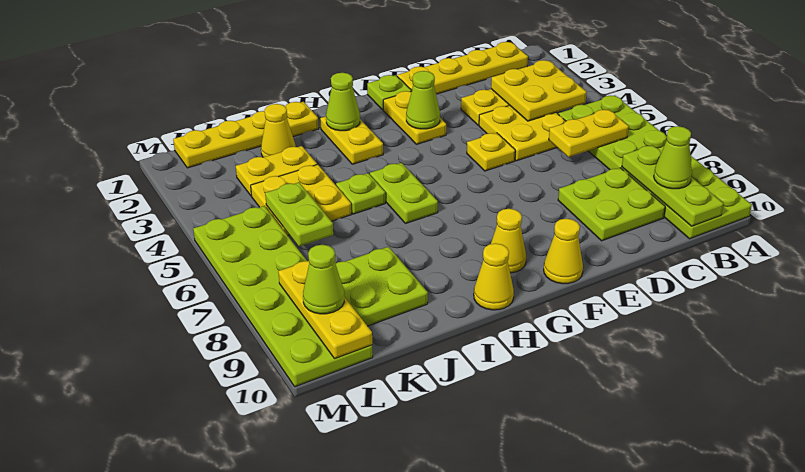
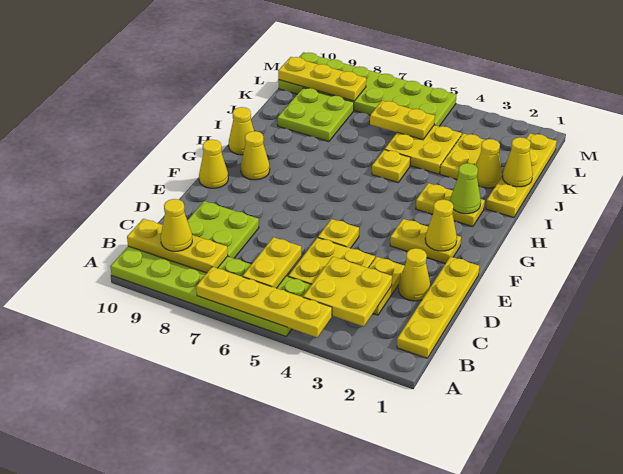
none -> yellow 1x4 plate [196,267,332,337]
lime 1x3 plate [622,145,724,226] -> yellow 1x3 plate [127,219,228,273]
lime 1x1 cone [654,126,692,189] -> yellow 1x1 cone [161,199,192,251]
none -> yellow 1x1 cone [399,248,431,301]
lime 1x1 plate [367,75,412,110] -> none
none -> yellow 1x1 cone [425,199,457,251]
lime 1x1 cone [406,71,440,129] -> none
lime 1x2 plate [370,163,438,224] -> none
lime 1x1 plate [336,173,385,214] -> yellow 1x1 plate [372,150,411,182]
none -> yellow 1x1 cone [502,137,533,187]
lime 1x2 plate [265,182,333,246] -> yellow 1x2 plate [370,101,435,140]
lime 1x1 cone [303,245,344,314] -> none

